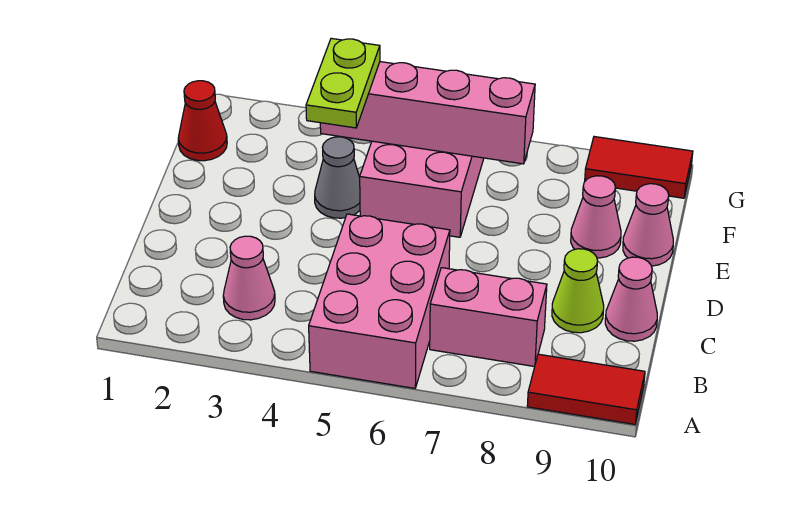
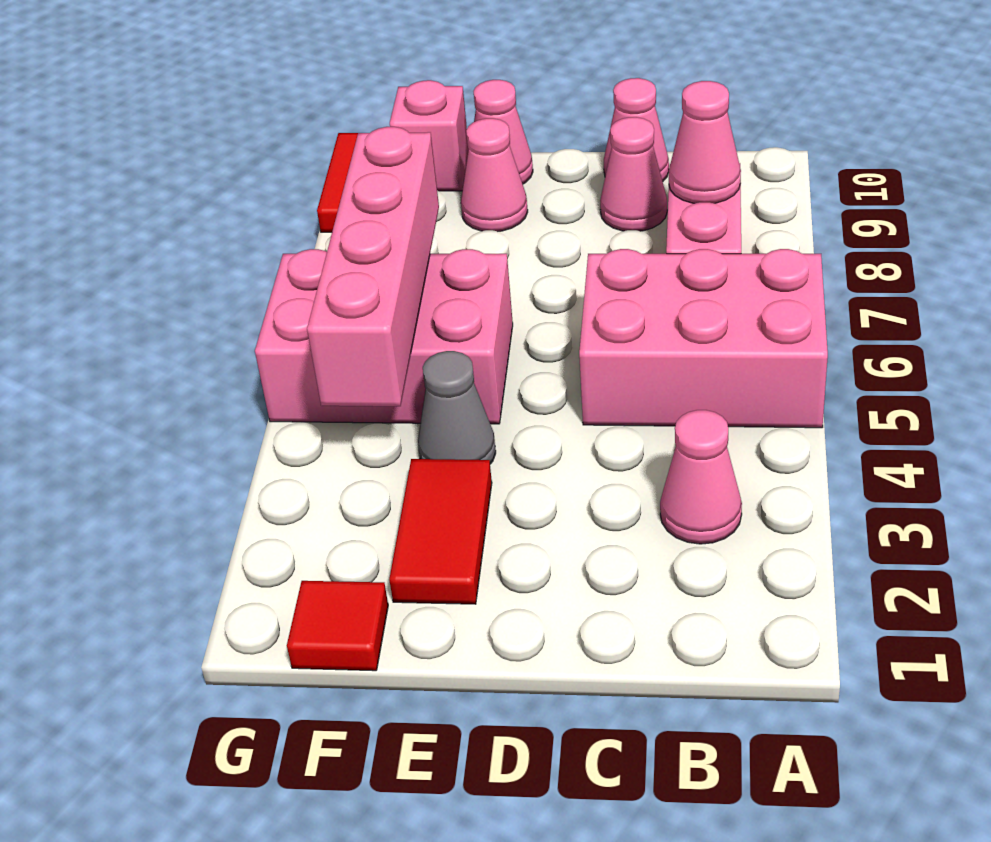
red 1x2 tile [527,354,645,424] -> red 1x2 tile moved to [389,459,492,604]
none -> pink 1x1 cone [669,81,741,203]
lime 1x1 cone [552,249,604,333] -> pink 1x1 cone [600,117,667,231]
lime 1x2 plate [306,38,380,128] -> none
red 1x1 cone [178,81,227,161] -> red 1x1 tile [287,581,388,671]
none -> pink 1x1 brick [390,80,469,191]

